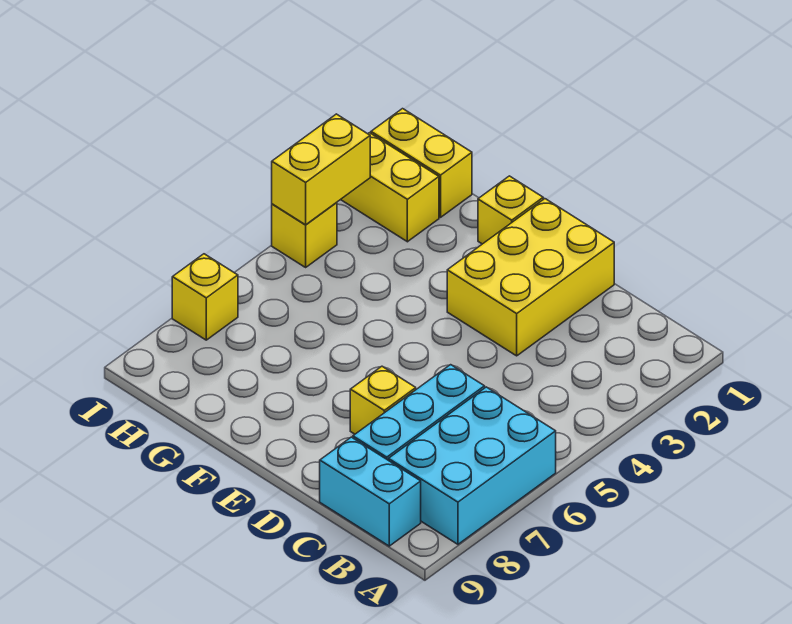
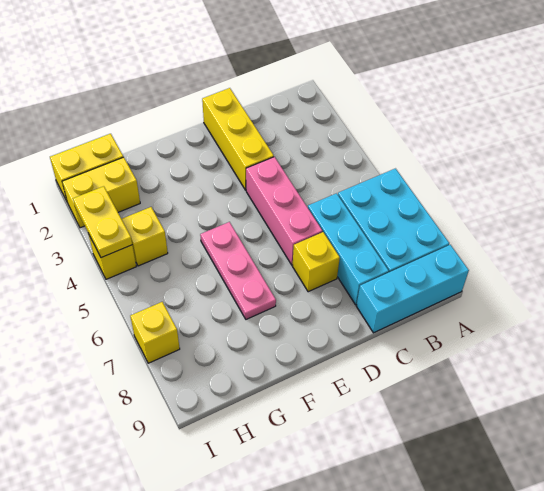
cyan 1x2 brick [320,437,421,546] -> cyan 1x3 brick [357,245,469,333]
yellow 2x3 brick [447,199,614,356] -> yellow 1x3 brick [202,88,274,190]
none -> pink 1x3 brick [246,157,322,265]
yellow 1x1 brick [478,176,543,244] -> yellow 1x1 brick moved to [122,207,168,266]
none -> pink 1x3 plate [200,222,276,319]
yellow 1x2 brick [272,114,370,225] -> yellow 1x2 plate [73,186,132,258]

